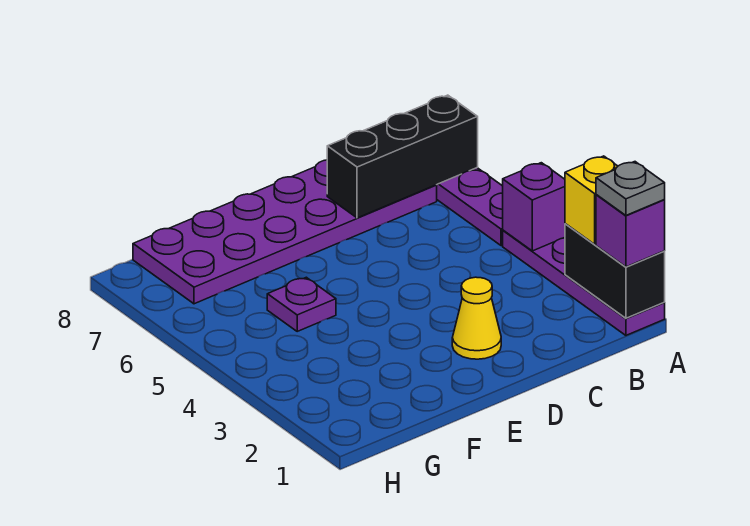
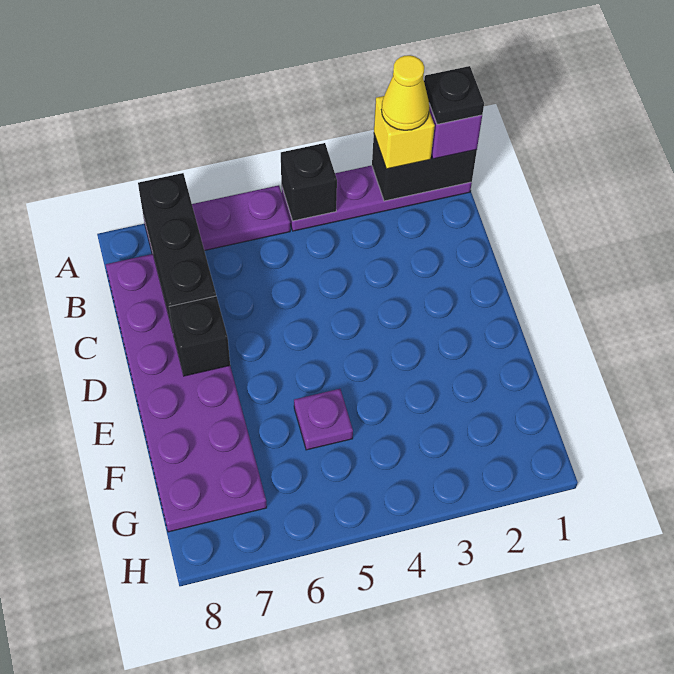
grey 1x1 plate [596,162,665,215] -> black 1x1 plate [424,66,484,124]
purple 1x1 brick [503,163,565,251] -> black 1x1 brick [281,143,337,221]
yellow 1x1 cone [452,277,501,359] -> yellow 1x1 cone moved to [381,55,430,130]
none -> black 1x1 brick [169,296,230,376]

